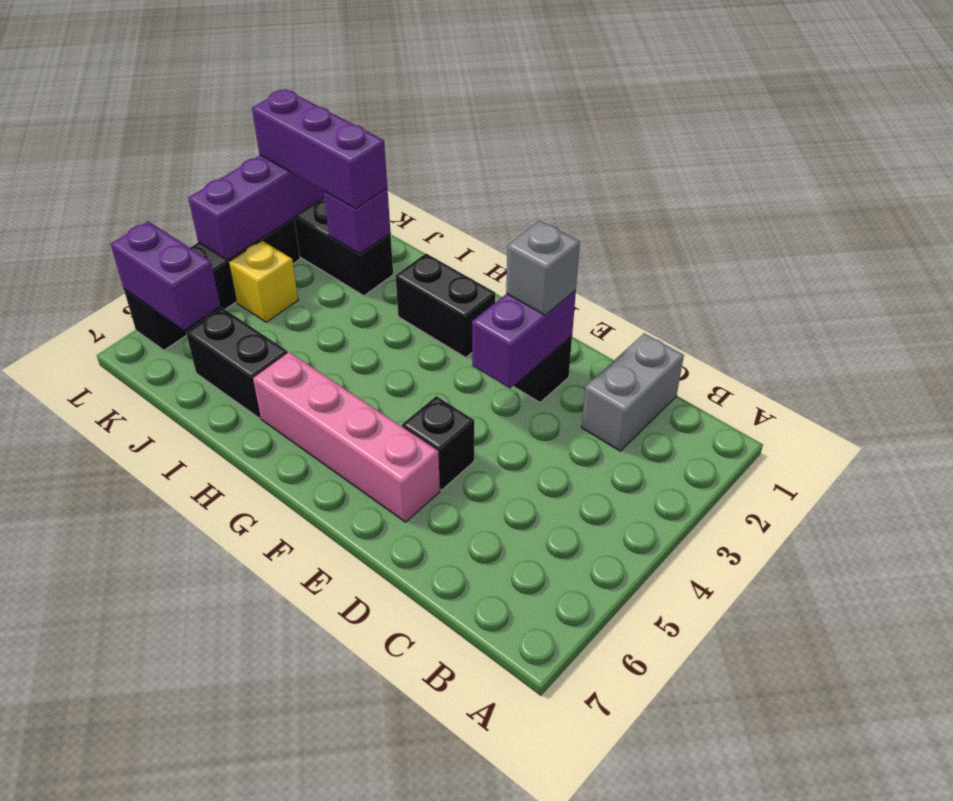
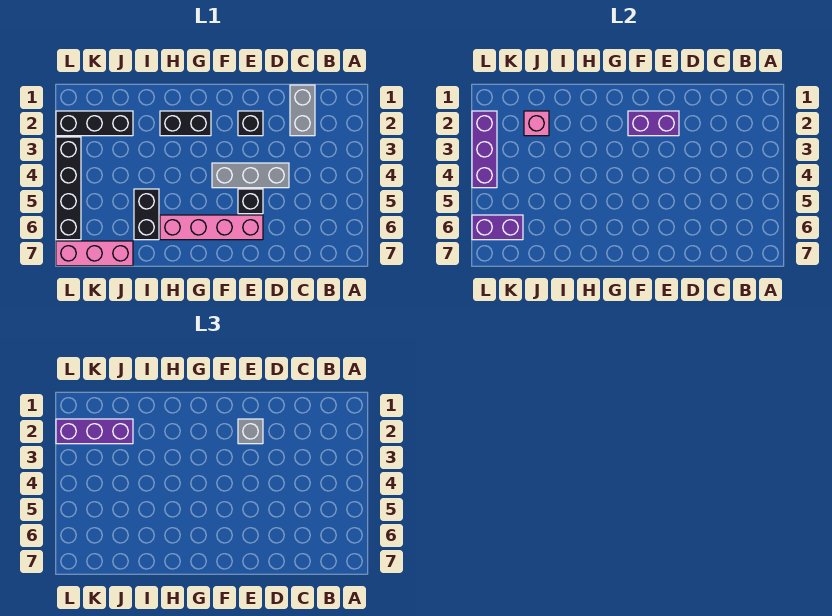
none -> grey 1x3 brick [212,163,289,188]
purple 1x2 brick [472,290,576,388] -> purple 1x2 brick turned to [628,111,679,136]
black 1x2 brick [186,308,288,418] -> black 1x2 brick turned to [134,189,159,240]
purple 1x1 brick [324,189,390,254] -> pink 1x1 brick [524,111,549,136]
none -> pink 1x3 brick [56,241,133,266]
yellow 1x1 brick [229,241,298,322] -> none

